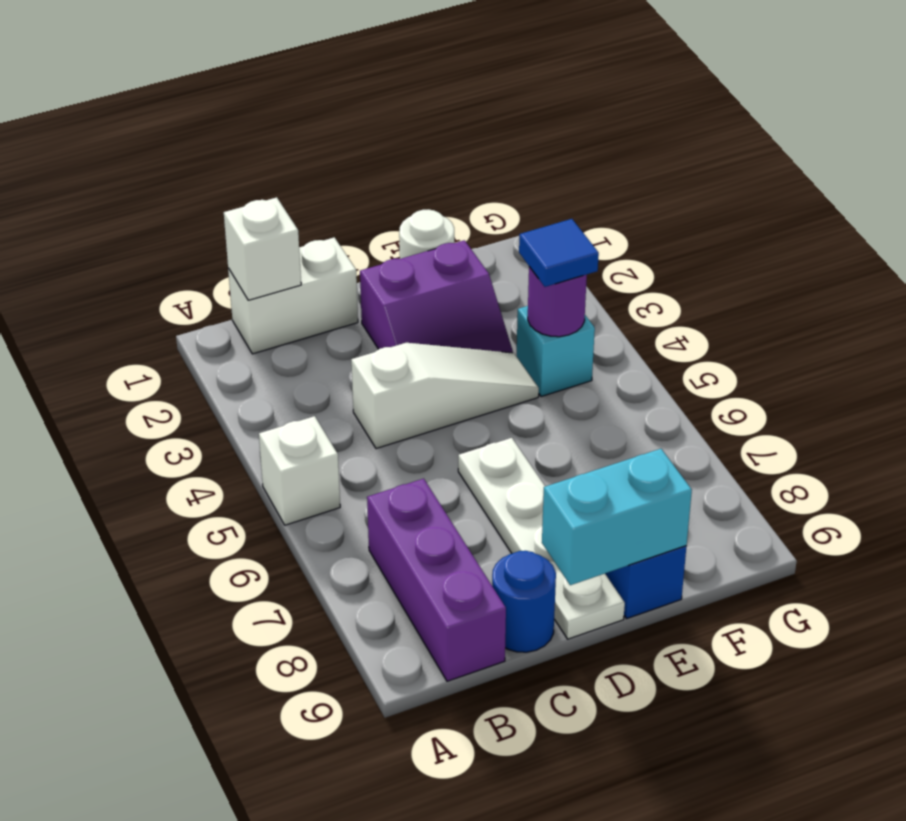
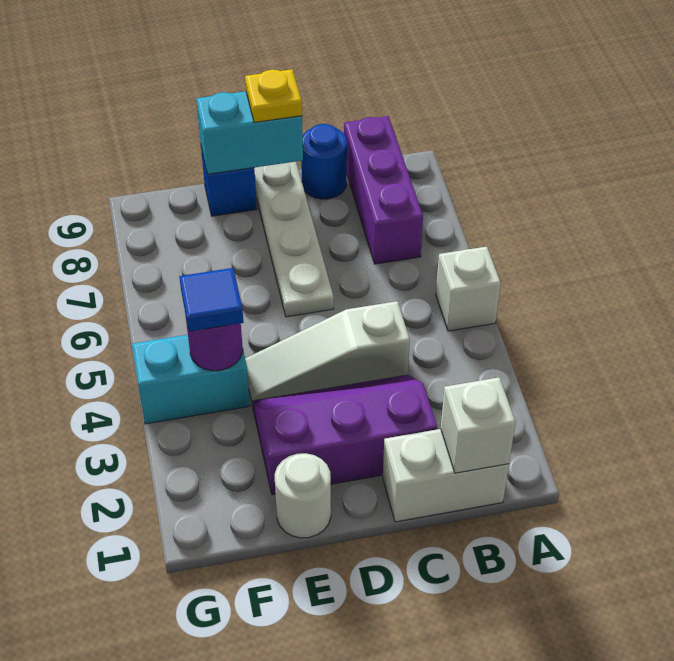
purple 2x2 slope [360,240,513,353] -> purple 2x3 slope [252,375,437,495]
none -> yellow 1x1 plate [245,69,302,122]
cyan 1x1 brick [517,306,595,397] -> cyan 1x2 brick [132,335,250,424]

